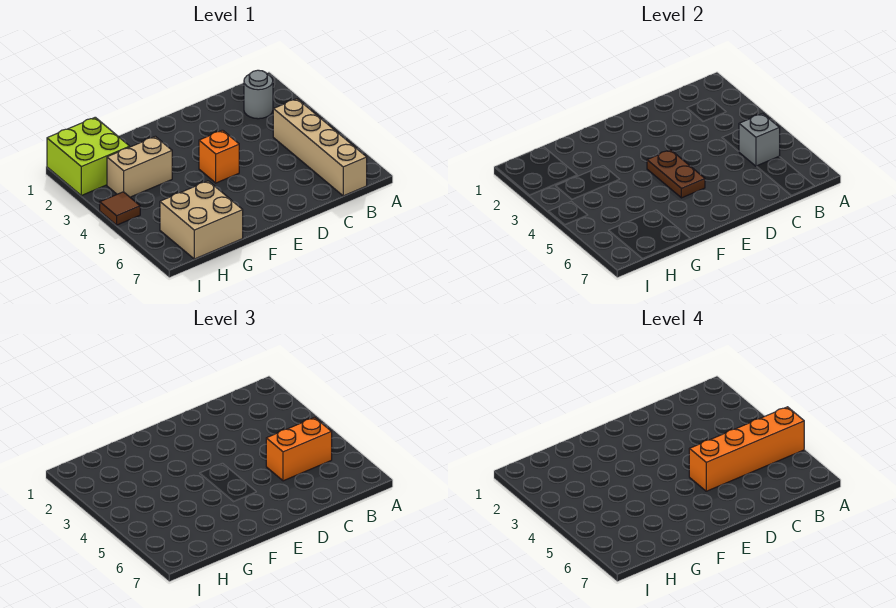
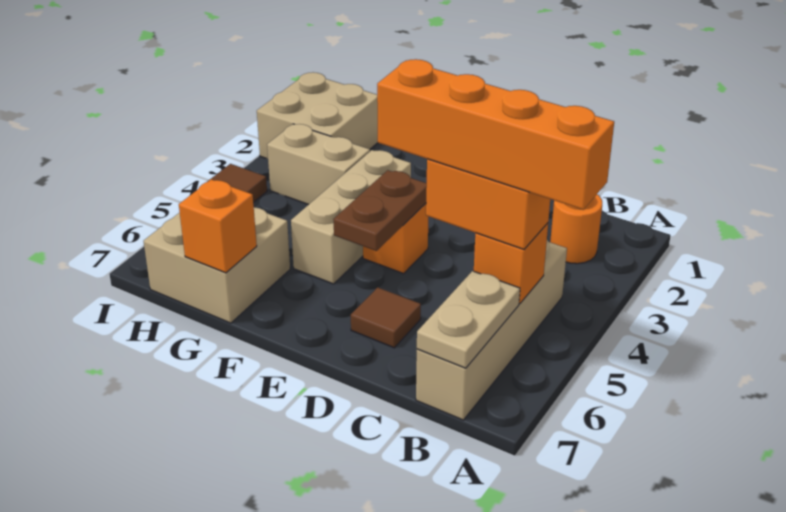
grey 1x1 round brick [244,70,273,119] -> orange 1x1 round brick [550,194,602,264]
grey 1x1 brick [739,113,780,166] -> orange 1x1 brick [474,223,548,304]
none -> tan 1x2 plate [417,271,520,368]
none -> brown 1x1 tile [351,287,421,348]
none -> tan 1x3 brick [291,150,411,284]
none -> orange 1x1 brick [179,179,257,273]
lime 2x2 brick [47,117,130,196] -> tan 2x2 brick [257,72,378,159]

